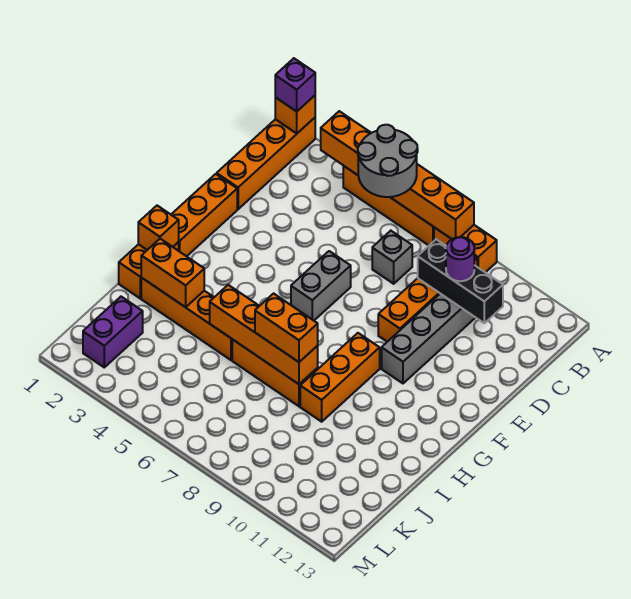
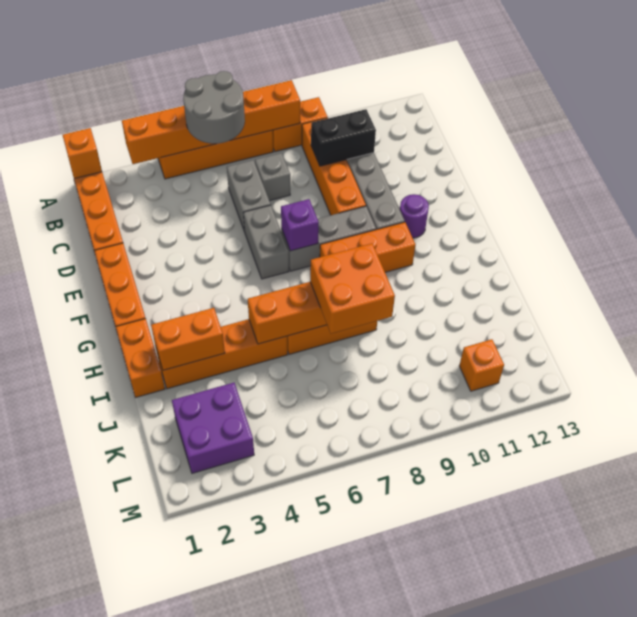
purple 1x1 brick [275,58,315,111] -> purple 1x1 brick moved to [281,199,319,251]
none -> grey 1x2 brick [227,160,271,232]
black 1x3 brick [418,239,503,323] -> black 1x2 brick [311,109,376,166]
purple 1x1 round brick [446,237,474,281] -> purple 1x1 round brick moved to [400,194,429,238]
none -> grey 1x3 brick [281,206,376,271]
orange 1x3 brick [300,333,380,422] -> orange 1x3 brick turned to [320,222,415,272]
orange 1x1 brick [138,206,179,250] -> orange 1x1 brick moved to [459,339,504,391]
orange 1x2 brick [255,294,318,362] -> orange 2x2 brick [310,243,395,334]
purple 1x2 brick [83,297,143,367] -> purple 2x2 brick [172,383,254,473]

